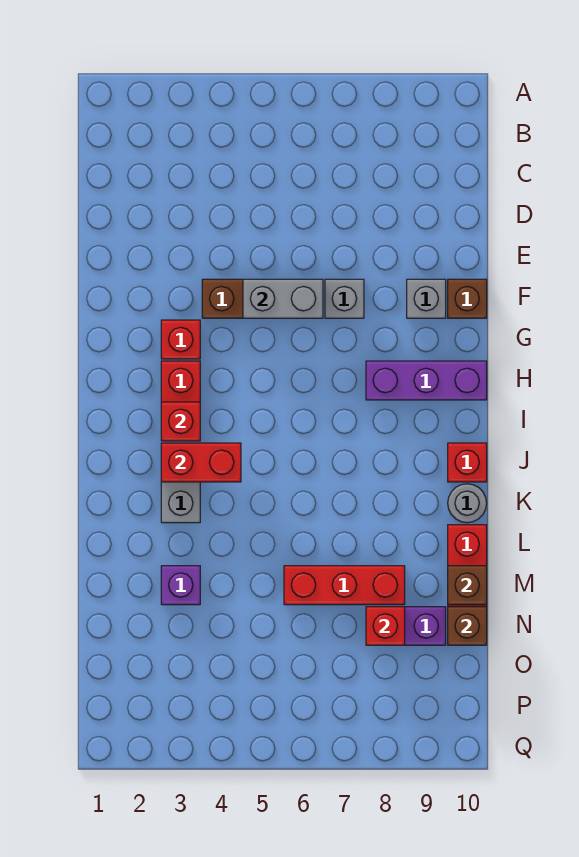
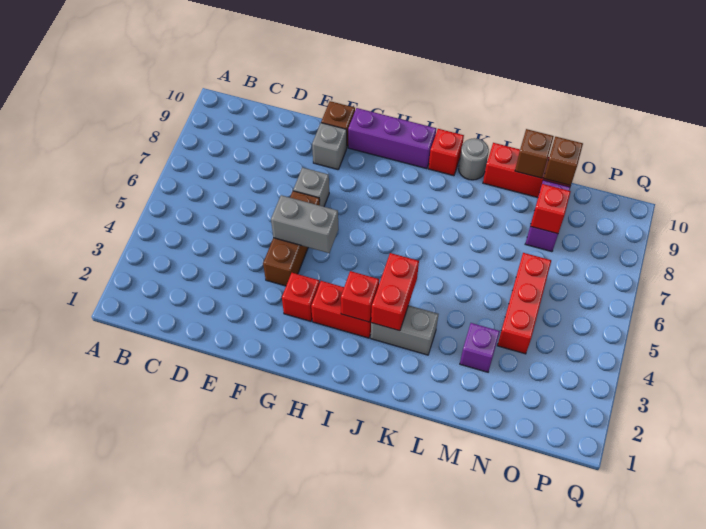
grey 1x2 brick [243,279,323,318] -> grey 1x2 brick turned to [271,195,338,253]
purple 1x3 brick [366,361,487,400] -> purple 1x3 brick turned to [348,108,436,169]
red 1x3 brick [284,566,405,605] -> red 1x3 brick moved to [497,253,551,354]

